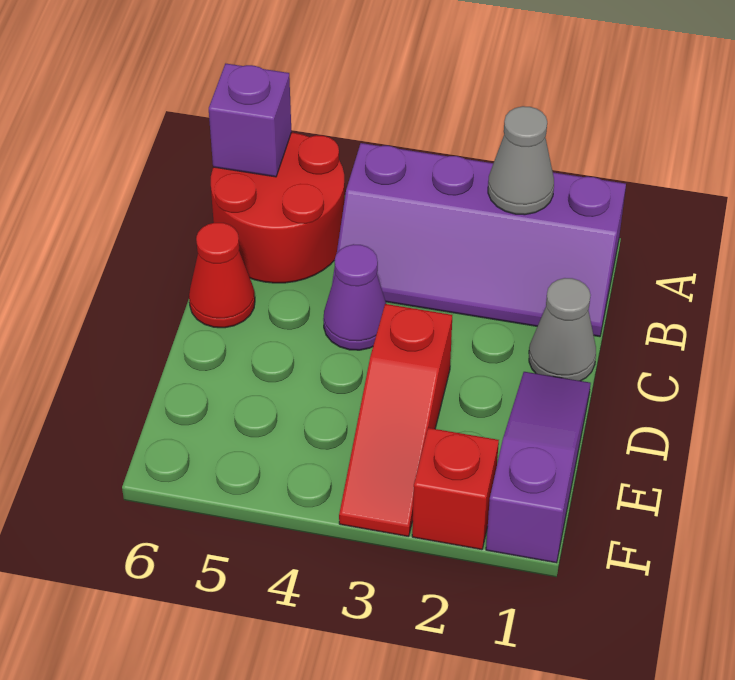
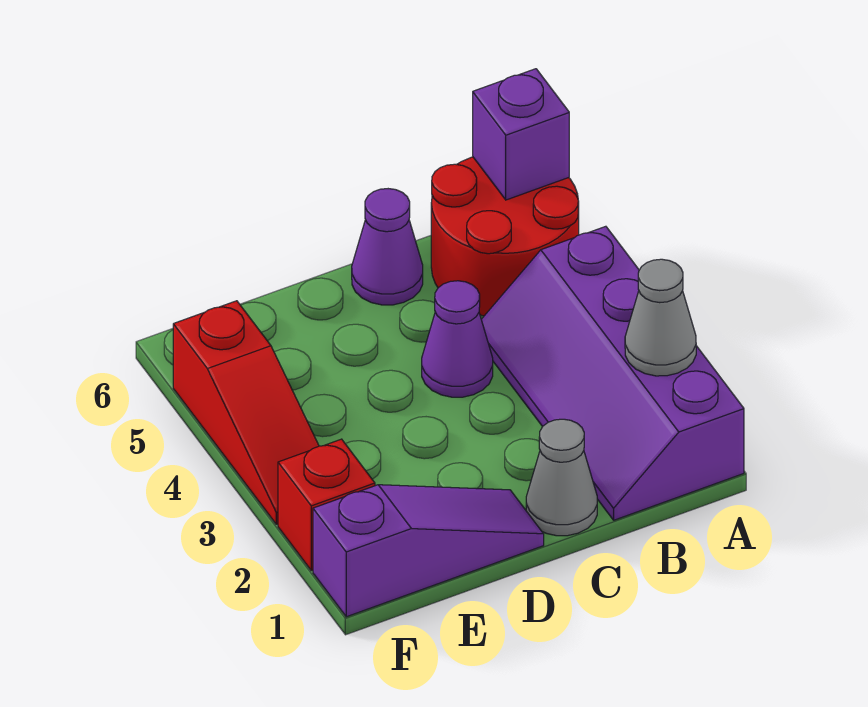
red 1x1 cone [189,223,255,328] -> purple 1x1 cone [352,189,423,305]
red 1x3 slope [339,304,452,537] -> red 1x3 slope turned to [173,301,319,524]

